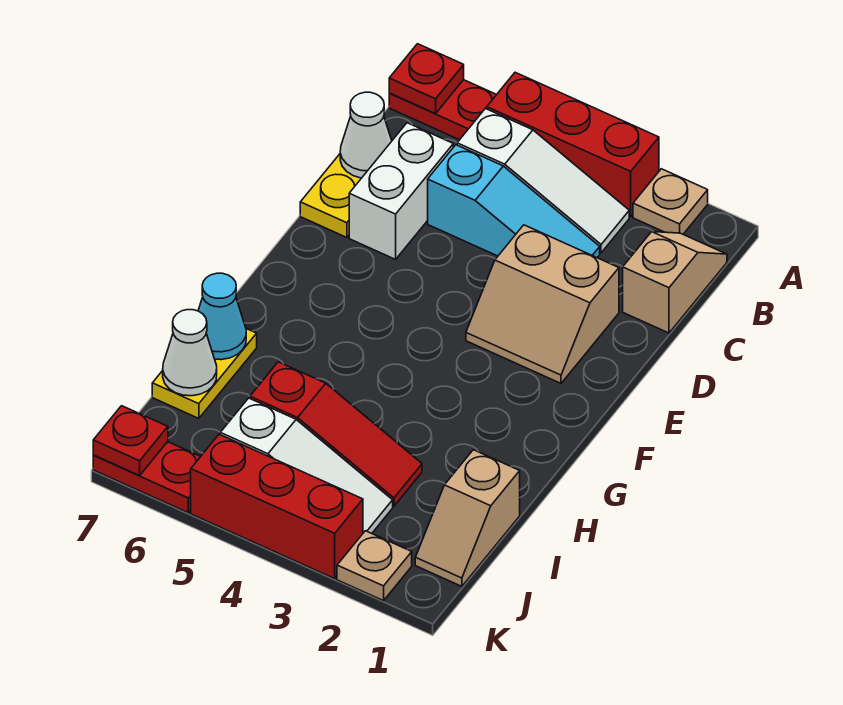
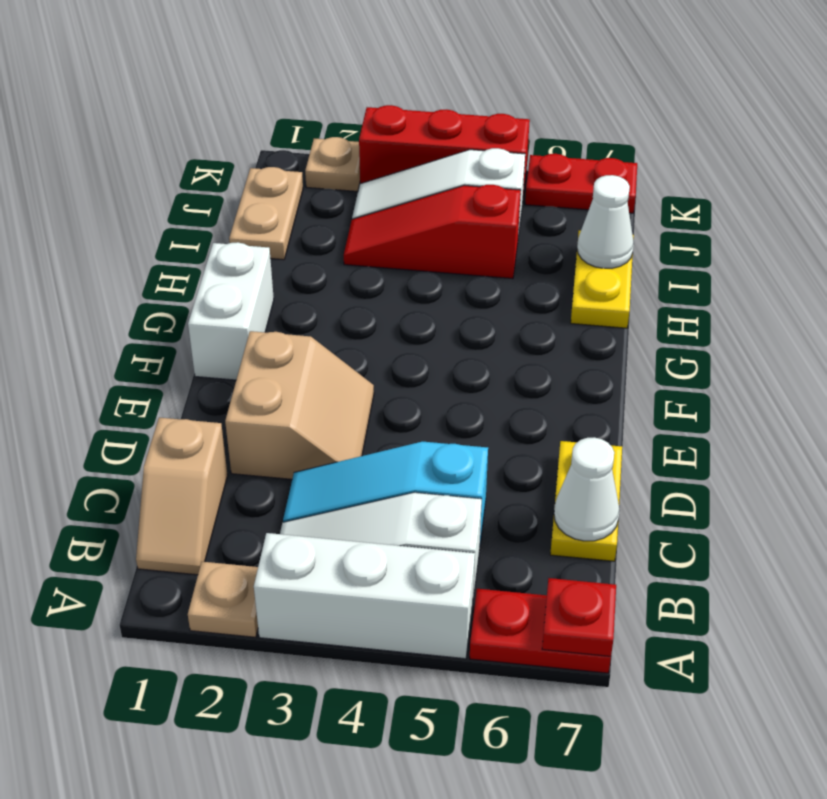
red 1x3 brick [487,72,659,217] -> white 1x3 brick [254,533,475,659]
white 1x2 brick [349,123,453,259] -> white 1x2 brick moved to [188,242,274,380]
tan 2x2 slope [466,225,619,383] -> tan 2x2 slope turned to [225,331,374,479]
cyan 1x1 cone [198,273,246,360] -> none
tan 1x2 slope [415,450,520,586] -> tan 1x2 plate [229,167,303,260]
red 1x1 plate [93,406,168,476] -> none

